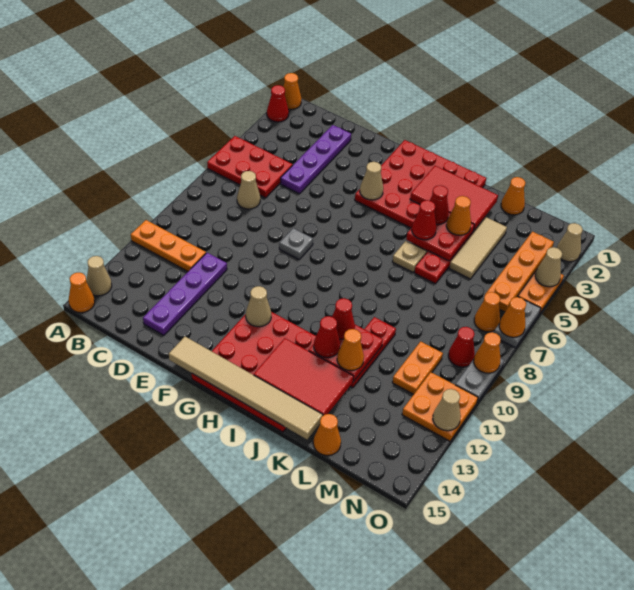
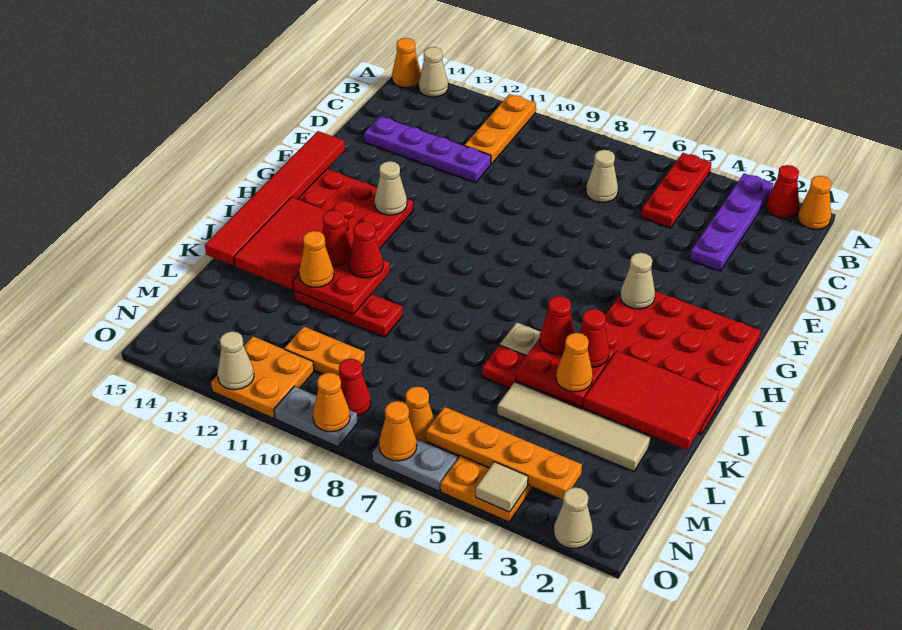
red 2x3 plate [207,136,293,198] -> red 1x3 plate [641,153,711,228]
purple 1x4 plate [280,125,351,194] -> purple 1x4 plate turned to [690,173,773,271]
grey 1x1 plate [279,228,313,259] -> none
tan 1x6 tile [169,336,323,439] -> red 1x6 tile [205,131,345,266]
red 2x3 tile [410,166,498,230] -> red 2x3 tile turned to [583,351,719,450]
orange 1x1 cone [501,177,525,215] -> none
tan 1x3 tile [449,217,507,279] -> tan 1x4 tile [497,382,651,472]
orange 1x1 cone [313,414,341,456] -> none
tan 1x1 cone [535,247,562,287] -> tan 1x1 tile [476,462,528,512]

